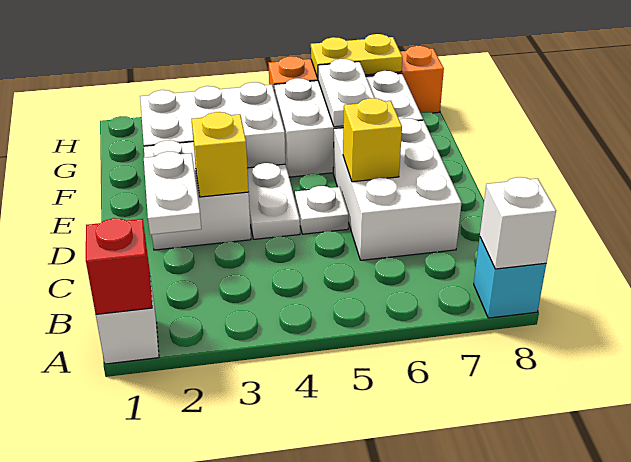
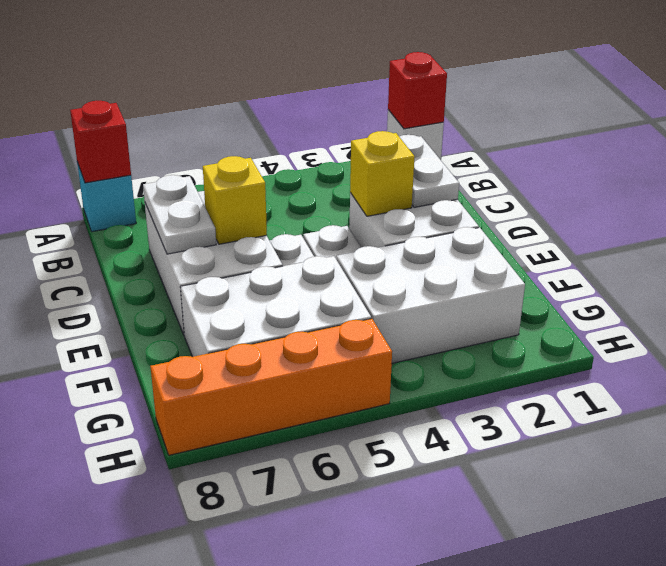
white 1x1 brick [480,177,556,269] -> red 1x1 brick [70,101,131,183]
white 1x2 plate [318,59,374,127] -> white 1x2 plate moved to [143,175,216,254]
yellow 1x2 plate [311,34,402,78] -> none

